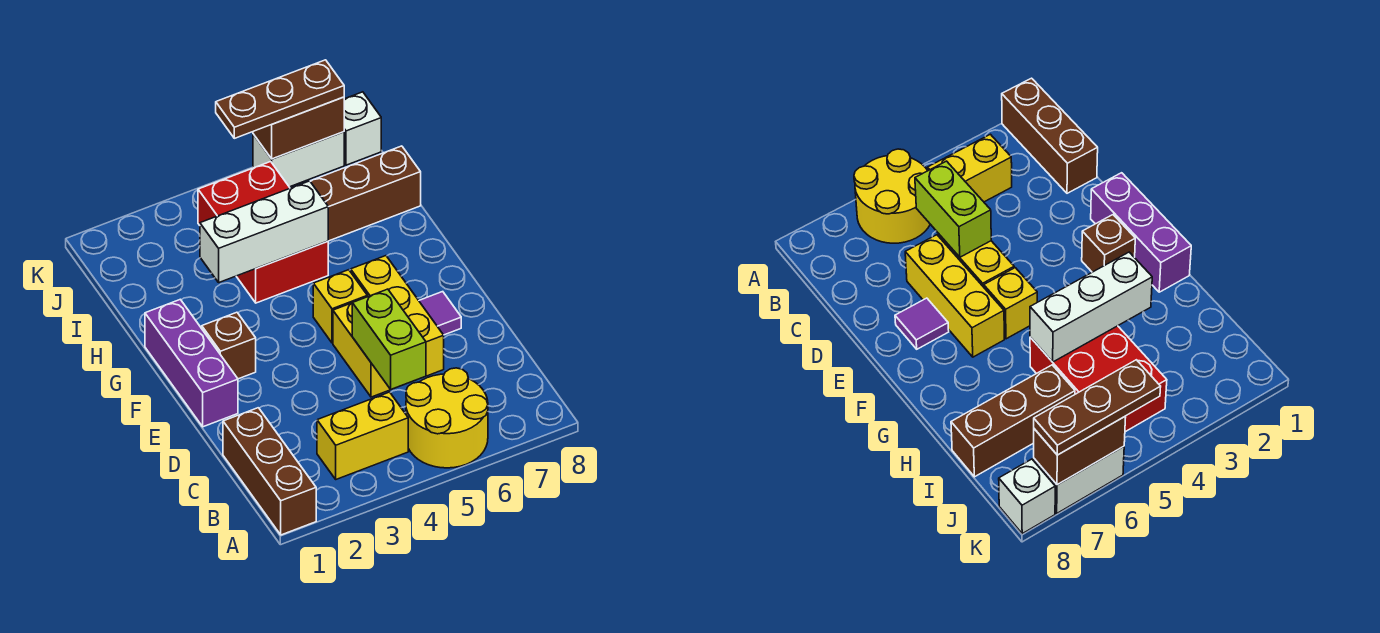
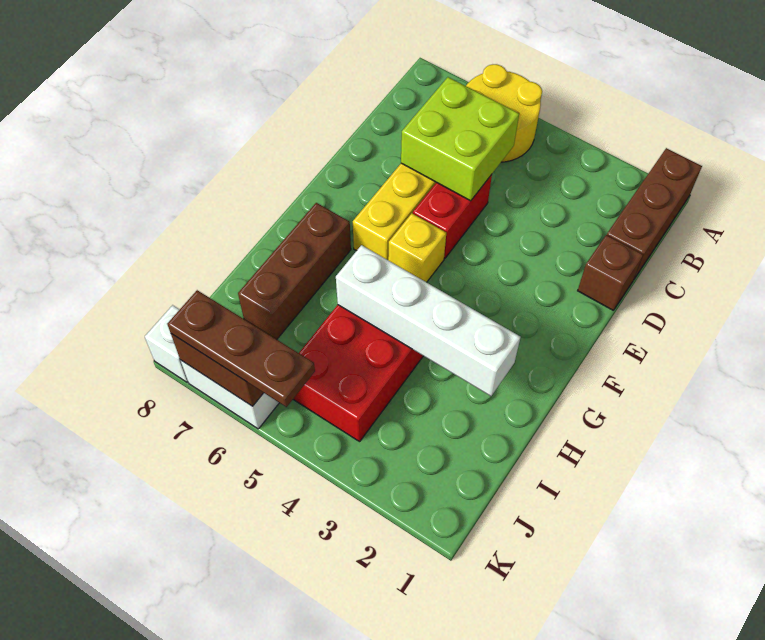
yellow 1x2 brick [317,392,408,479] -> none
lime 1x2 brick [352,289,426,389] -> lime 2x2 brick [401,77,519,201]
yellow 1x2 brick [333,303,391,397] -> red 1x2 brick [413,175,492,259]
purple 1x3 brick [145,300,238,427] -> none
purple 1x1 tile [419,292,461,335] -> none
brown 1x1 brick [202,312,256,379] -> brown 1x1 brick moved to [578,235,643,310]
white 1x3 brick [200,181,328,282] -> white 1x4 brick [336,245,521,396]
brown 1x3 brick [310,146,421,241] -> brown 1x3 brick turned to [238,203,351,339]

